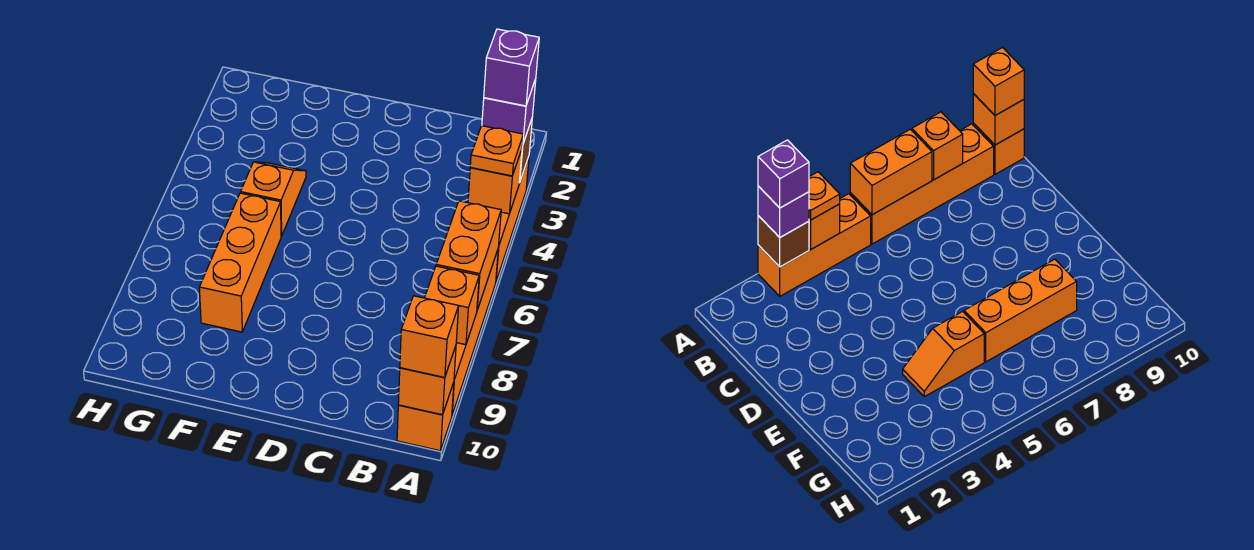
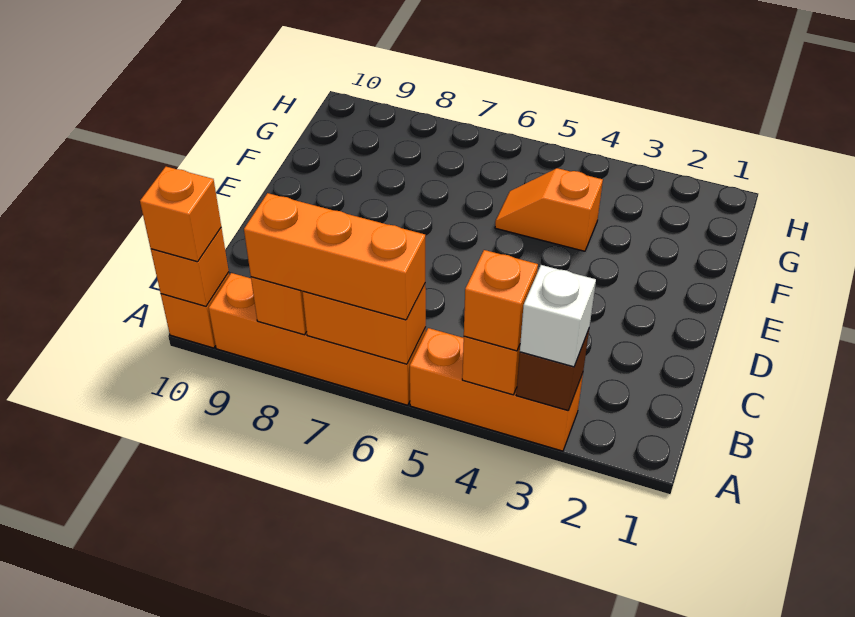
purple 1x1 brick [482,79,536,143] -> white 1x1 brick [520,265,596,367]
purple 1x1 brick [484,29,539,106] -> none
orange 1x1 plate [470,126,523,176] -> orange 1x1 brick [464,250,538,351]
orange 1x2 slope [241,162,306,236] -> orange 1x2 slope turned to [495,168,603,251]
orange 1x3 brick [199,193,281,332] -> orange 1x3 brick moved to [244,193,425,320]

